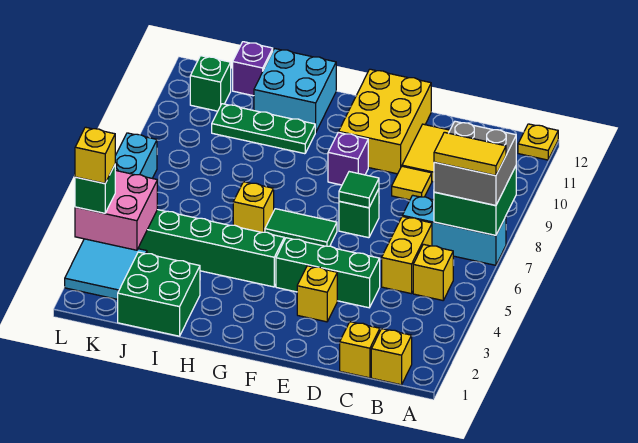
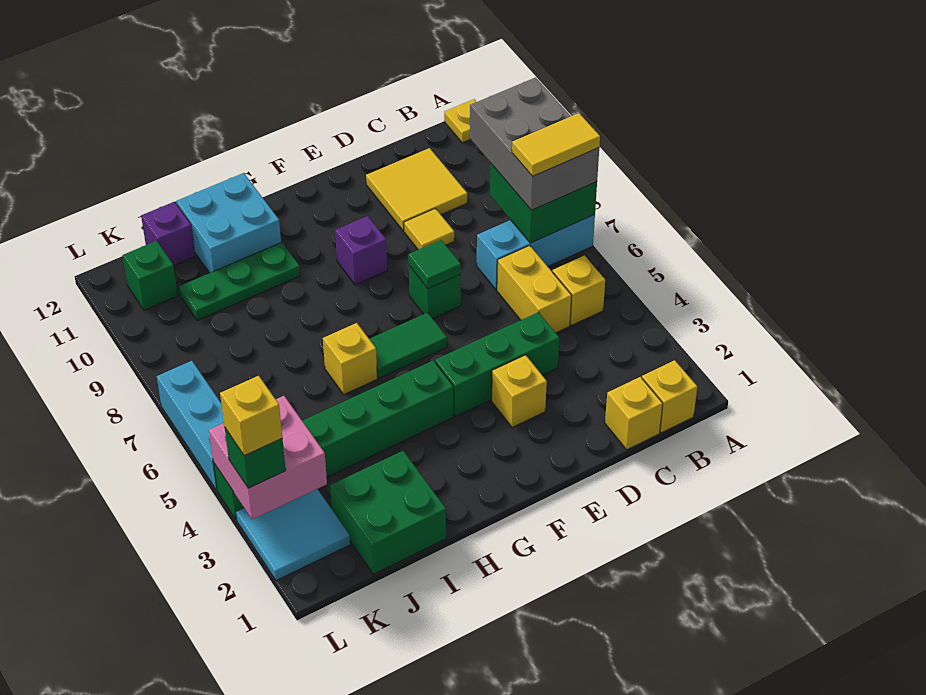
grey 2x2 brick [434,121,516,206] -> grey 2x3 brick [470,77,599,210]
yellow 2x3 brick [339,69,431,174] -> none

